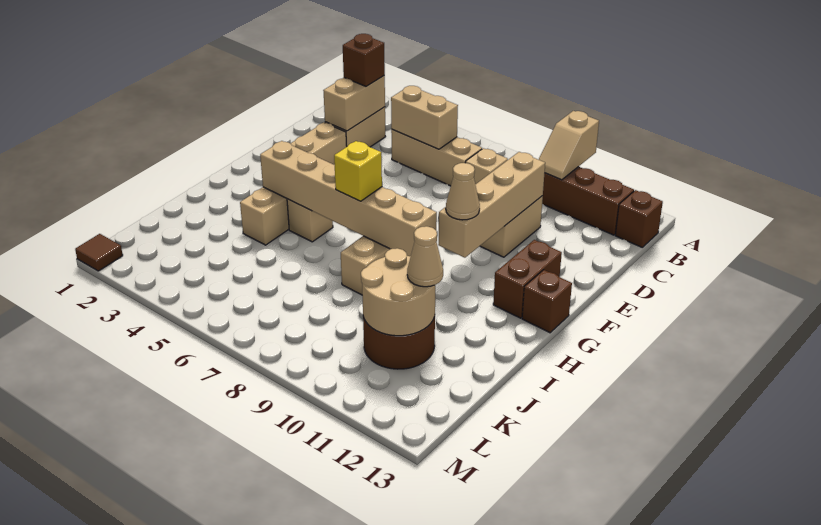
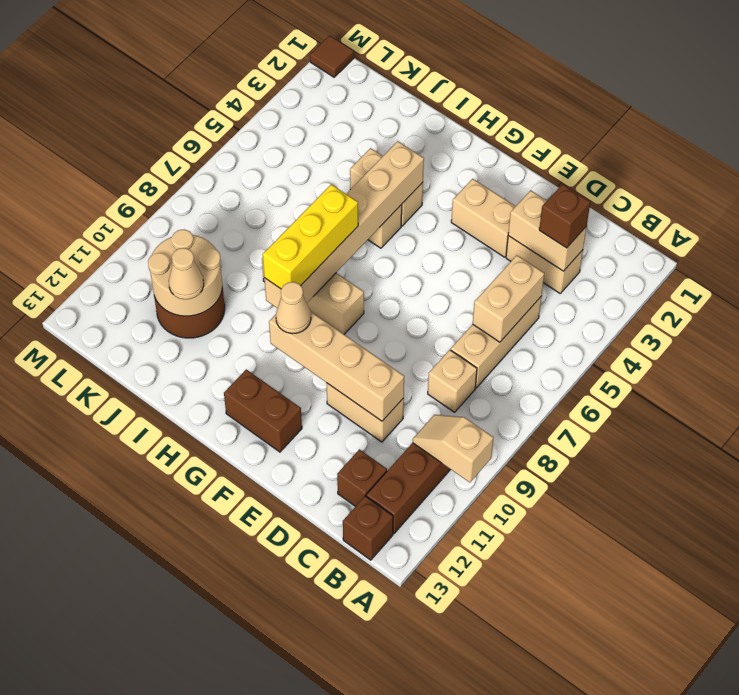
brown 1x1 brick [522,270,572,333] -> brown 1x1 brick moved to [337,449,387,507]
yellow 1x1 brick [334,141,382,201] -> yellow 1x3 brick [263,184,358,289]

